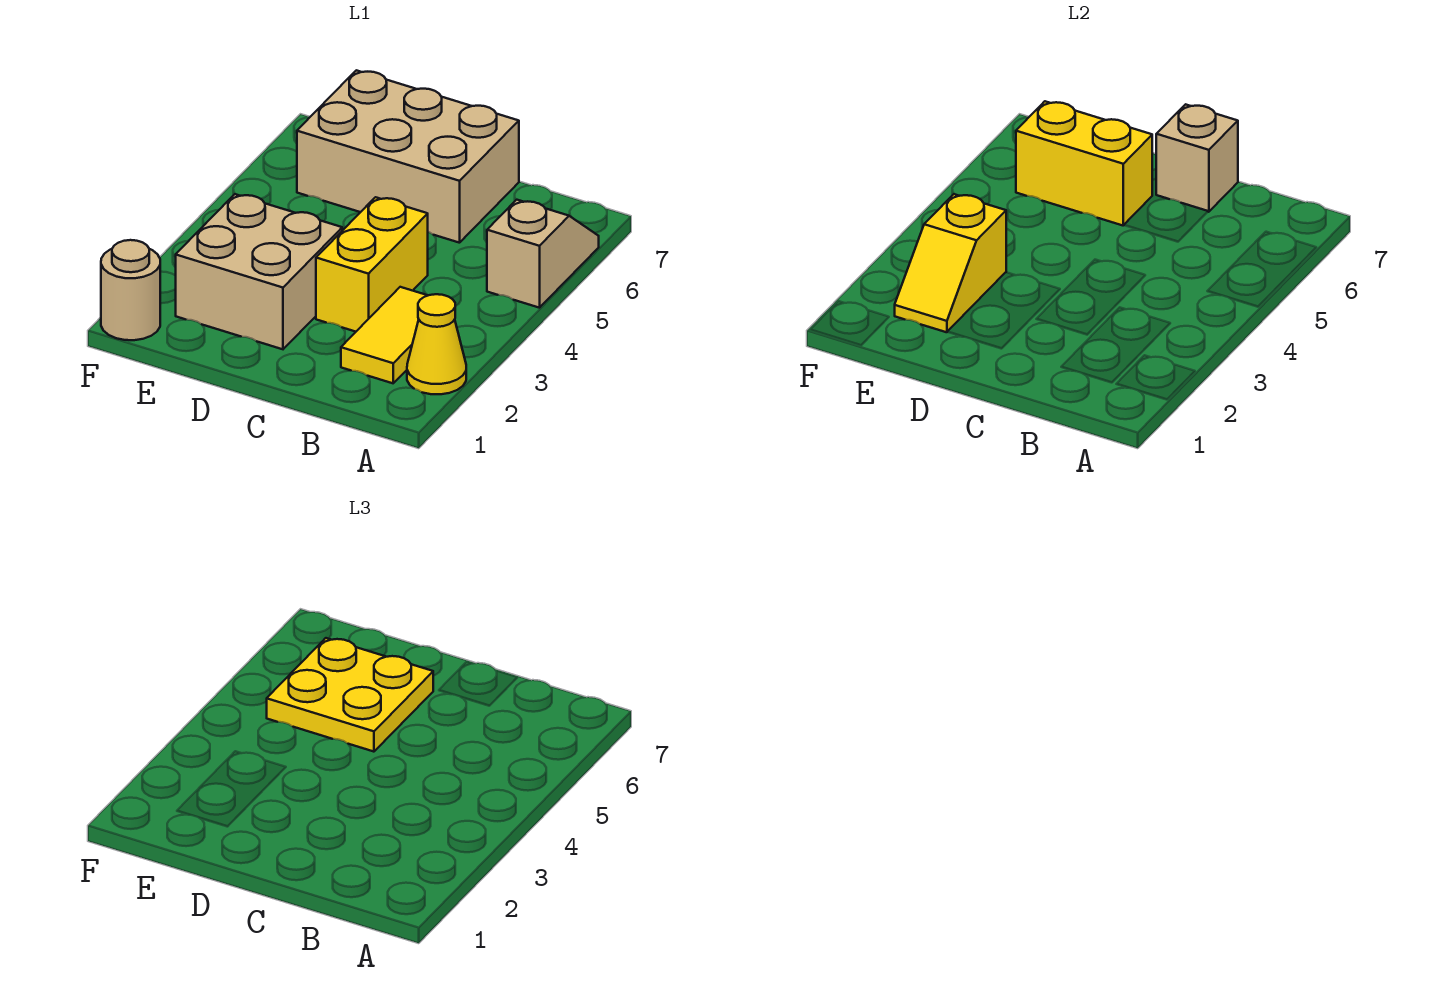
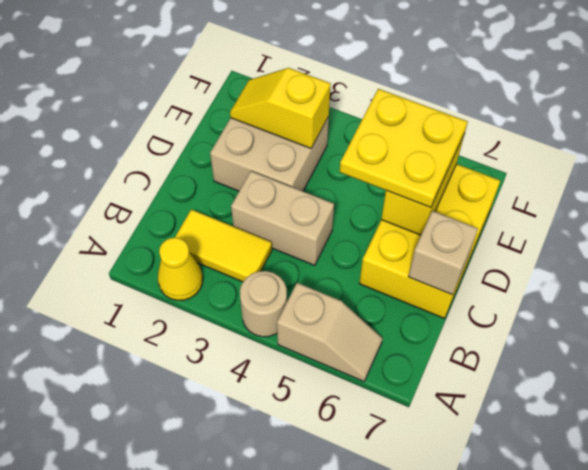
yellow 1x2 brick [316,197,428,332] -> tan 1x2 brick [231,171,334,265]
tan 2x3 brick [297,70,519,243] -> yellow 2x3 brick [359,164,500,318]
tan 1x1 round brick [101,240,160,340] -> tan 1x1 round brick moved to [240,271,287,337]

